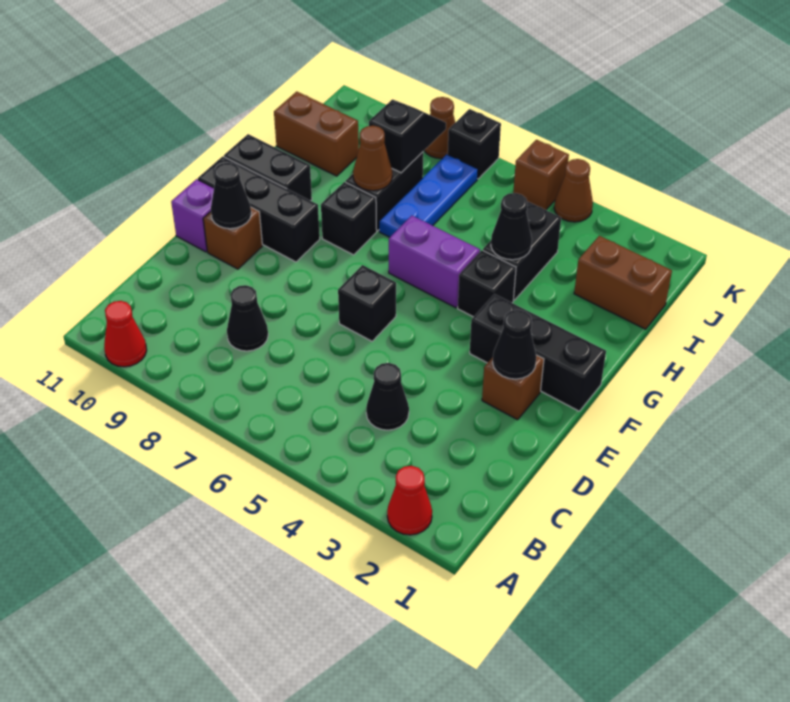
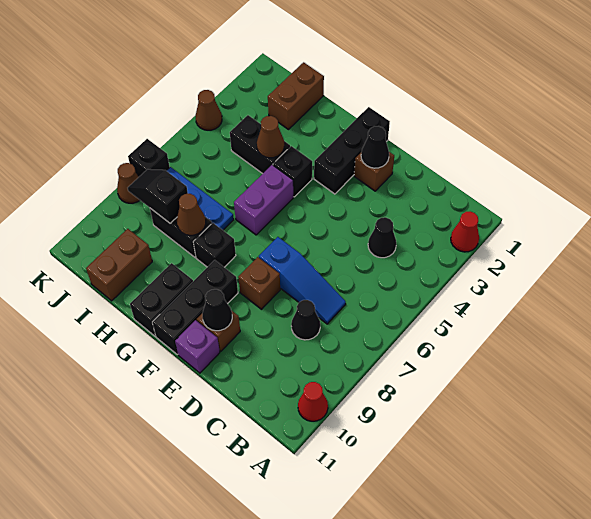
none -> blue 1x3 slope [259,237,346,324]
black 1x1 brick [338,265,396,341] -> none
black 1x1 cone [491,193,532,260] -> brown 1x1 cone [257,116,284,158]
brown 1x1 brick [513,140,569,210] -> brown 1x1 brick moved to [238,257,280,309]

